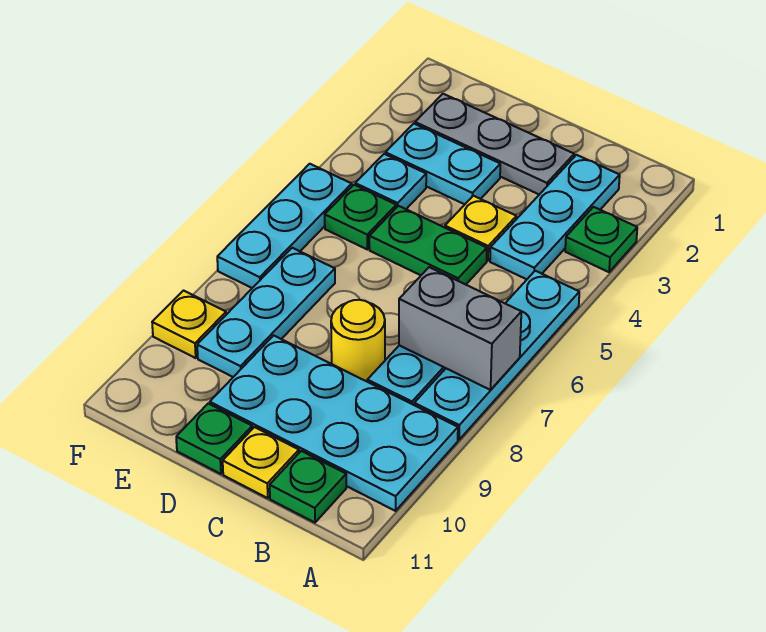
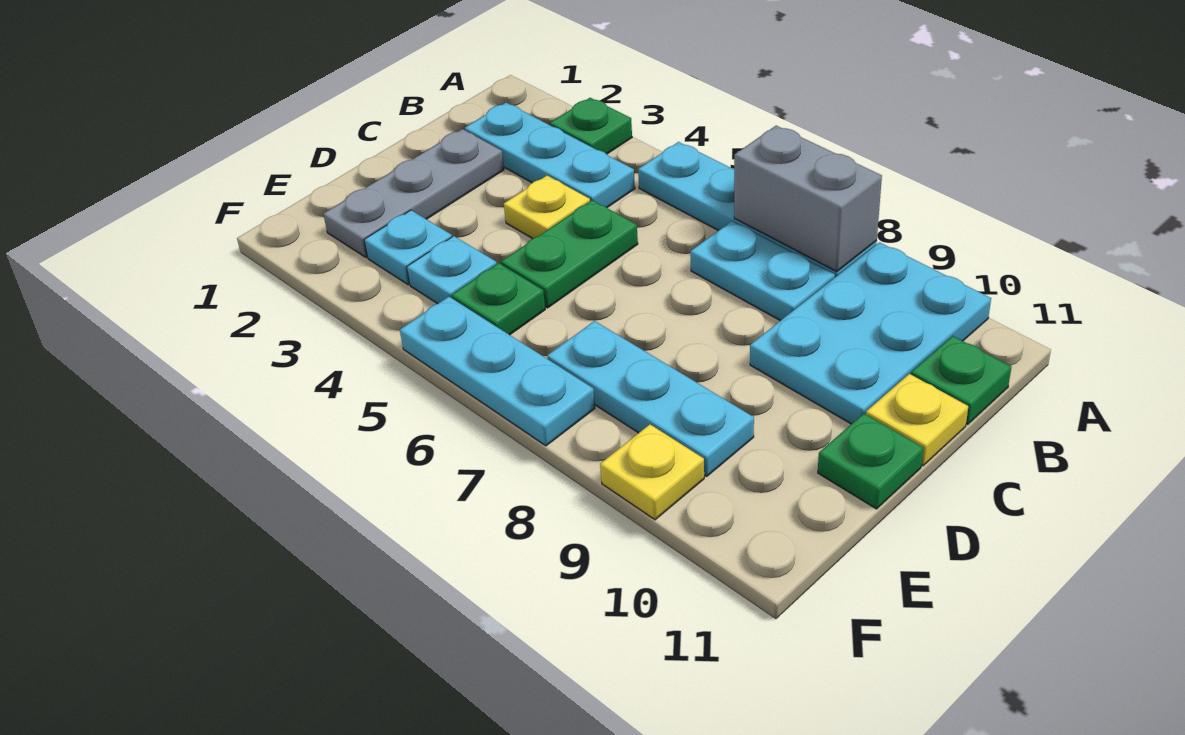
grey 1x2 brick [399,267,521,390] -> grey 1x2 brick turned to [734,126,882,272]
cyan 2x4 plate [210,335,458,511] -> cyan 2x3 plate [750,242,991,424]
yellow 1x1 round brick [331,300,385,381] -> none
cyan 1x2 plate [385,124,500,204] -> cyan 1x1 plate [364,210,452,285]

